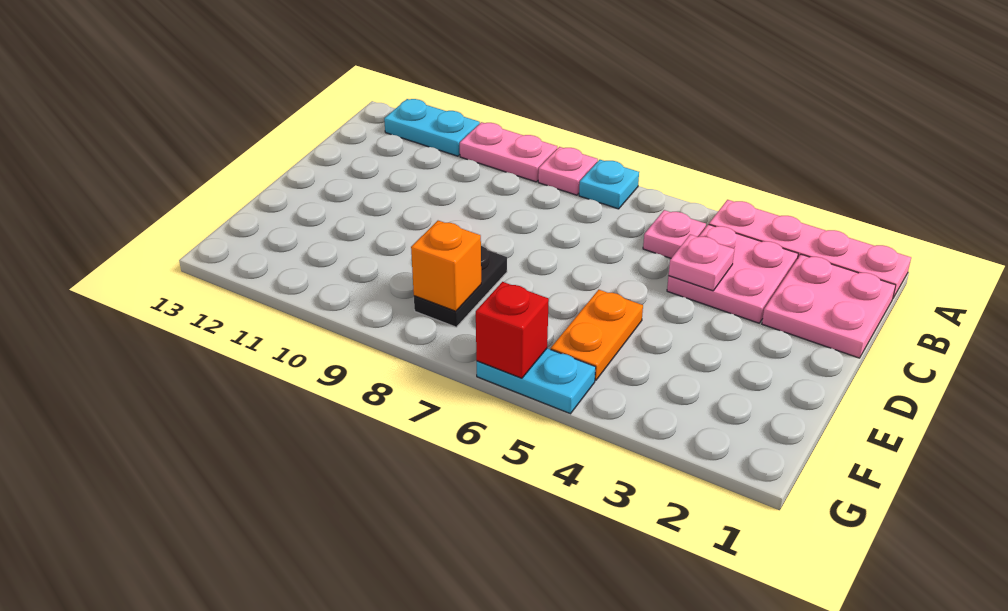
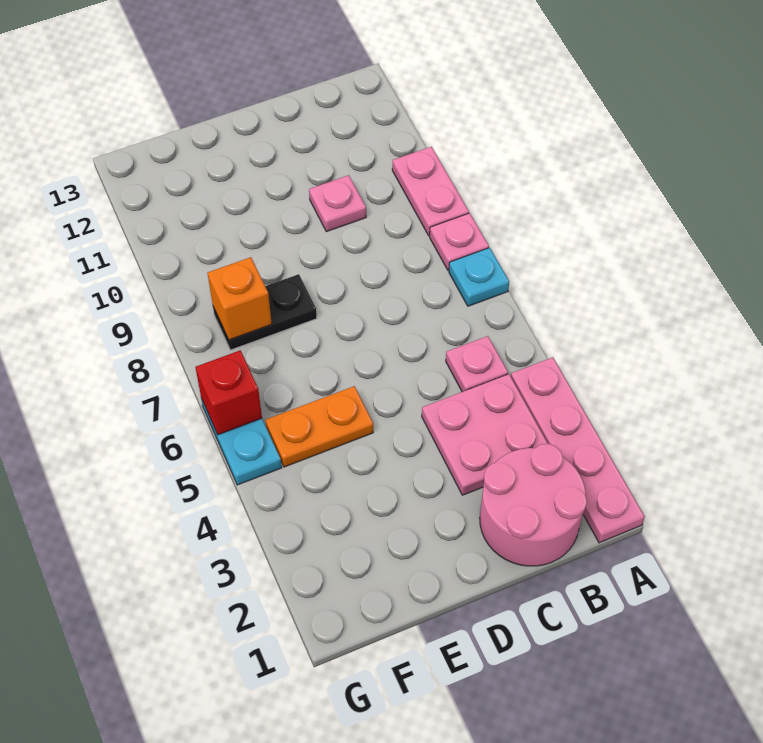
cyan 1x2 plate [384,99,480,156] -> none
pink 2x2 plate [762,254,896,358] -> pink 2x2 round brick [480,444,587,566]
pink 1x1 plate [669,234,734,291] -> pink 1x1 plate moved to [309,175,366,232]

